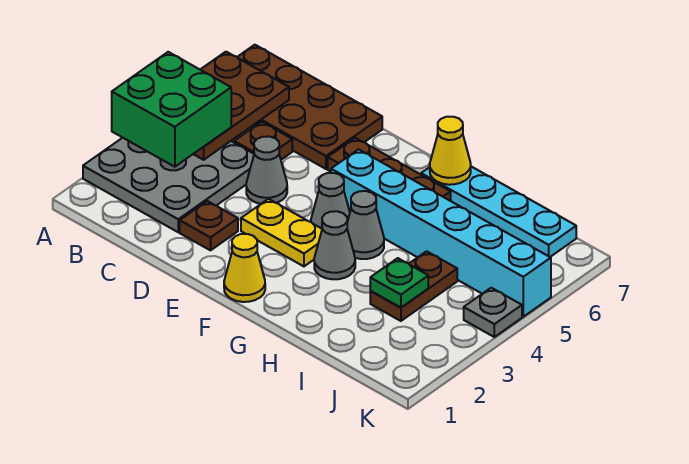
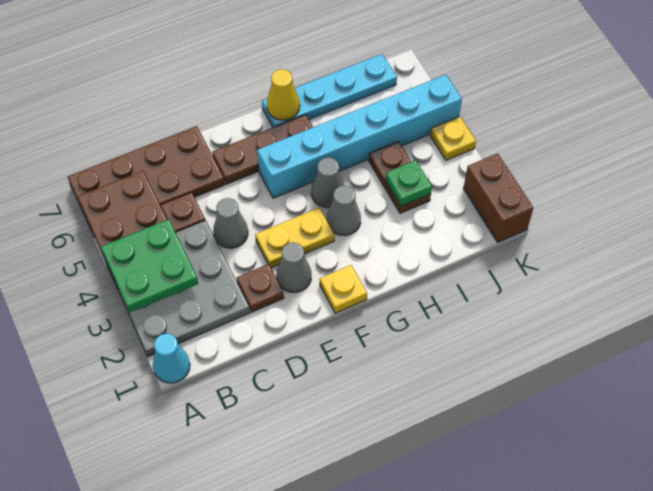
none -> cyan 1x1 cone [153,333,190,383]
green 2x2 brick [112,52,231,167] -> green 2x2 plate [101,219,198,313]
yellow 1x1 cone [224,234,265,302] -> yellow 1x1 plate [320,265,367,313]
grey 1x1 cone [311,173,350,229] -> grey 1x1 cone moved to [276,242,311,292]
none -> brown 1x2 brick [463,153,533,242]
grey 1x1 plate [464,288,522,337] -> yellow 1x1 plate [430,117,476,160]

